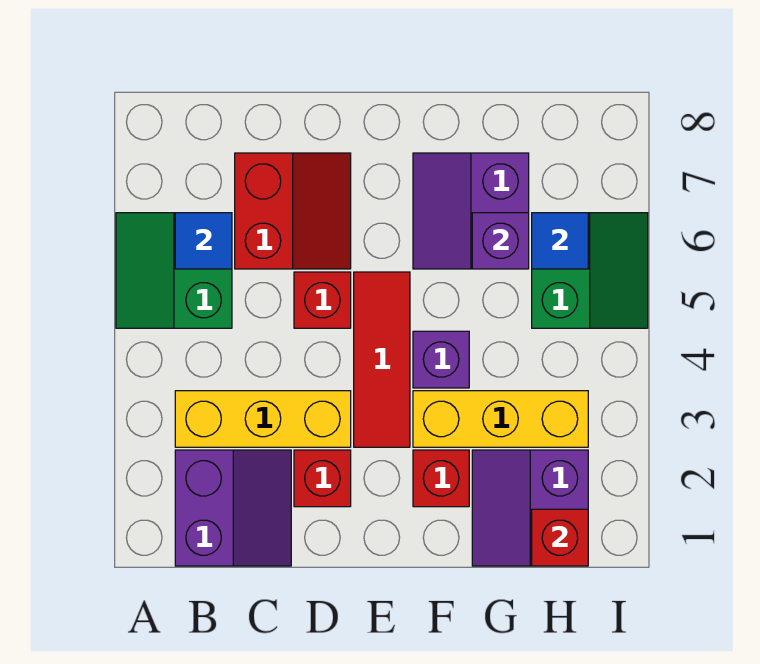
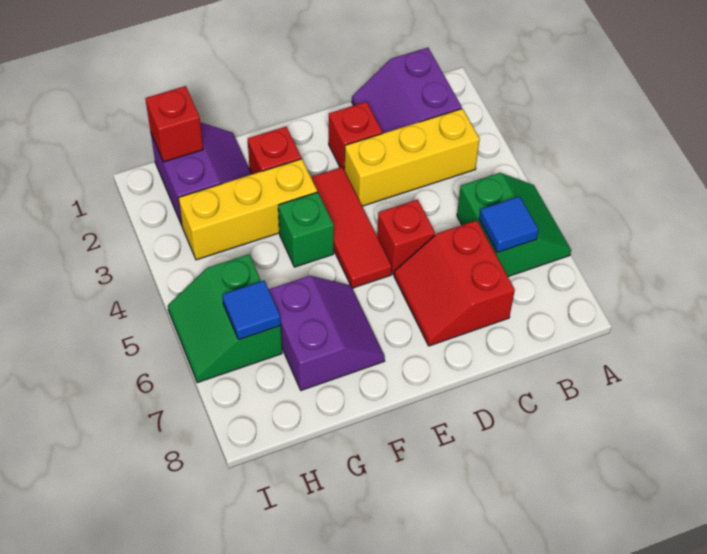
purple 1x1 brick [413,331,469,388] -> green 1x1 brick [278,192,334,267]
purple 1x1 brick [472,213,529,269] -> none

